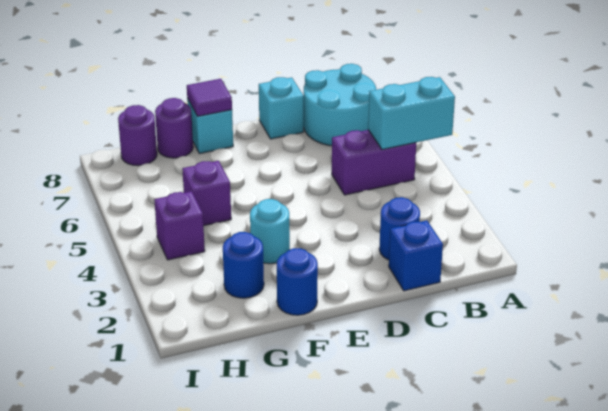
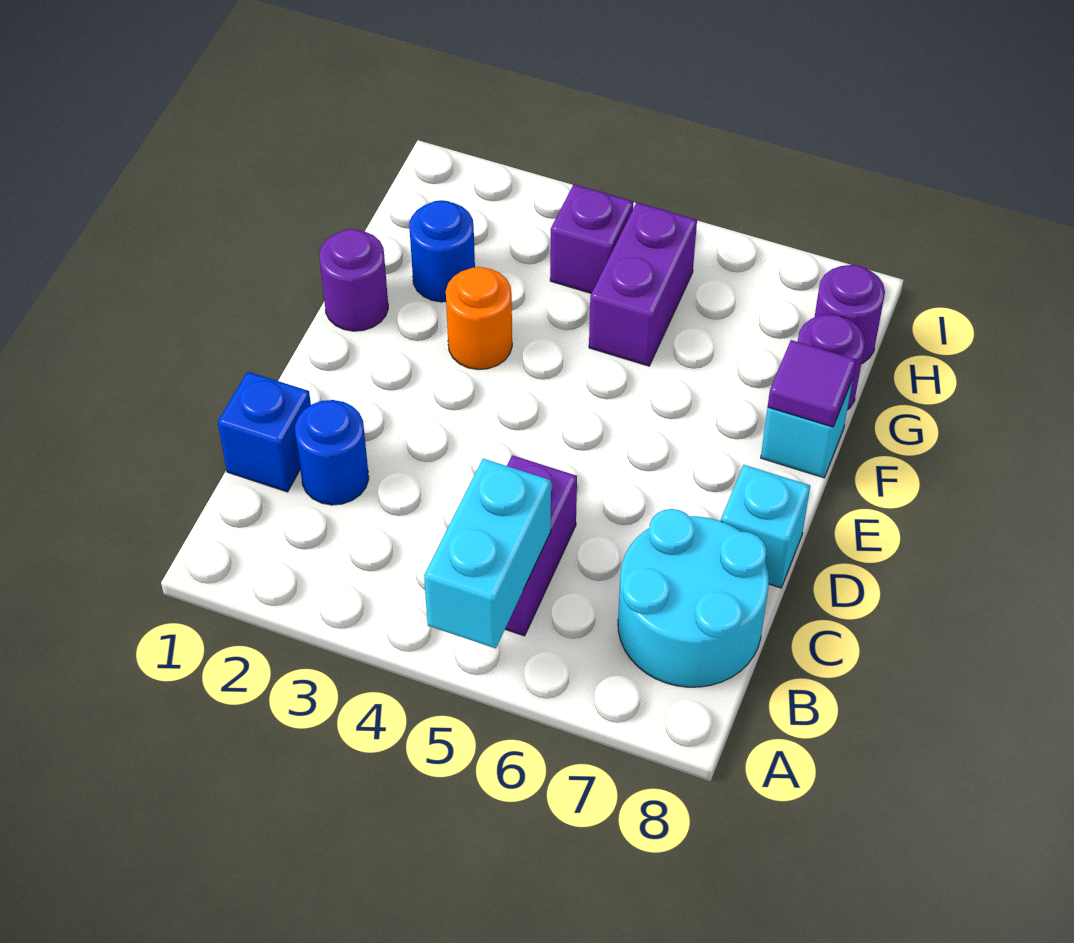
blue 1x1 round brick [277,248,318,315] -> purple 1x1 round brick [319,229,388,331]
cyan 1x1 round brick [250,199,290,264] -> orange 1x1 round brick [446,267,512,370]
purple 1x1 brick [182,161,231,226] -> purple 1x2 brick [589,203,697,366]

